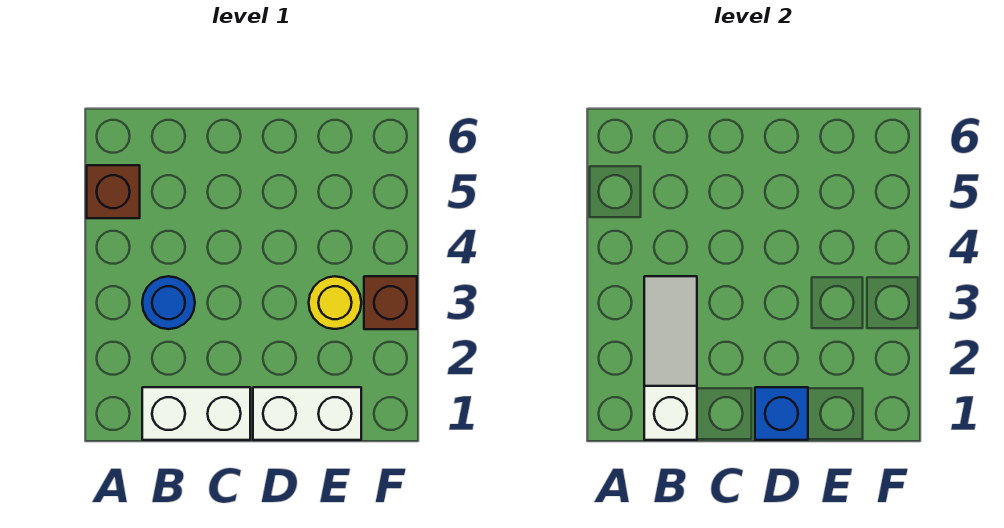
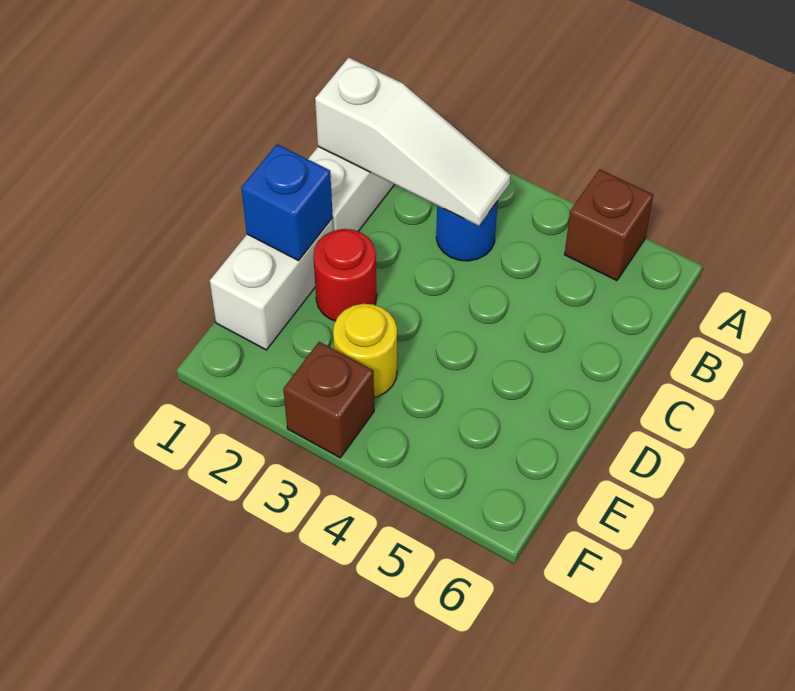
none -> red 1x1 round brick [313,229,377,321]

